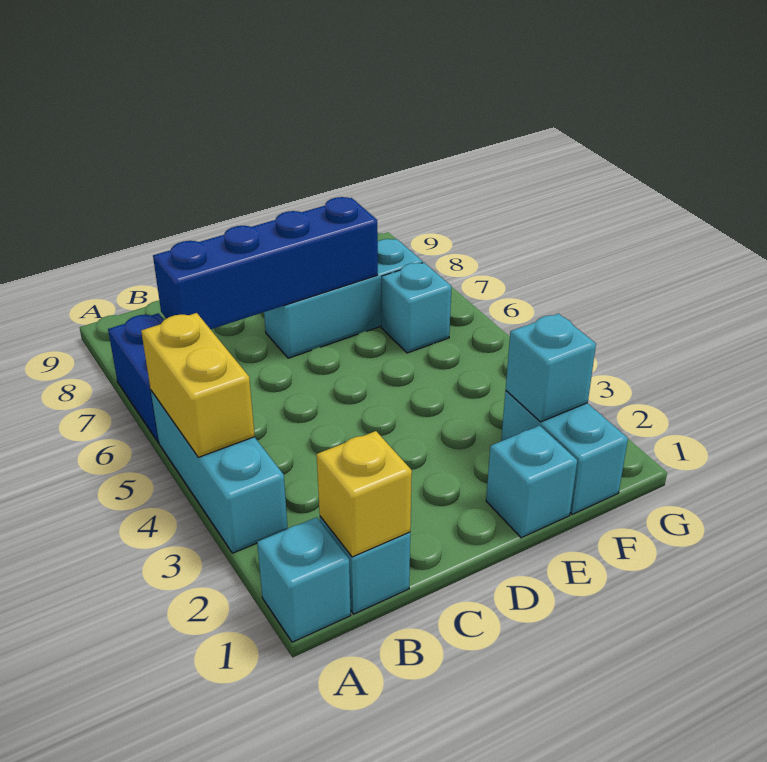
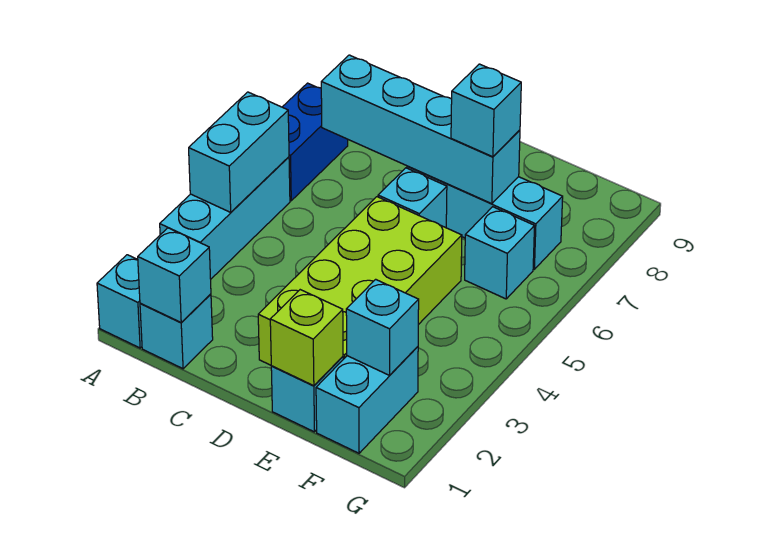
yellow 1x2 brick [141,313,255,457] -> cyan 1x2 brick [189,92,289,212]
yellow 1x1 brick [317,431,412,557] -> cyan 1x1 brick [138,228,211,323]
blue 1x4 brick [153,197,378,329] -> cyan 1x4 brick [321,55,520,204]
none -> lime 2x4 brick [258,197,462,365]
none -> cyan 1x1 brick [378,168,447,228]
none -> lime 1x1 brick [270,290,343,386]
none -> cyan 1x1 brick [451,64,521,157]

